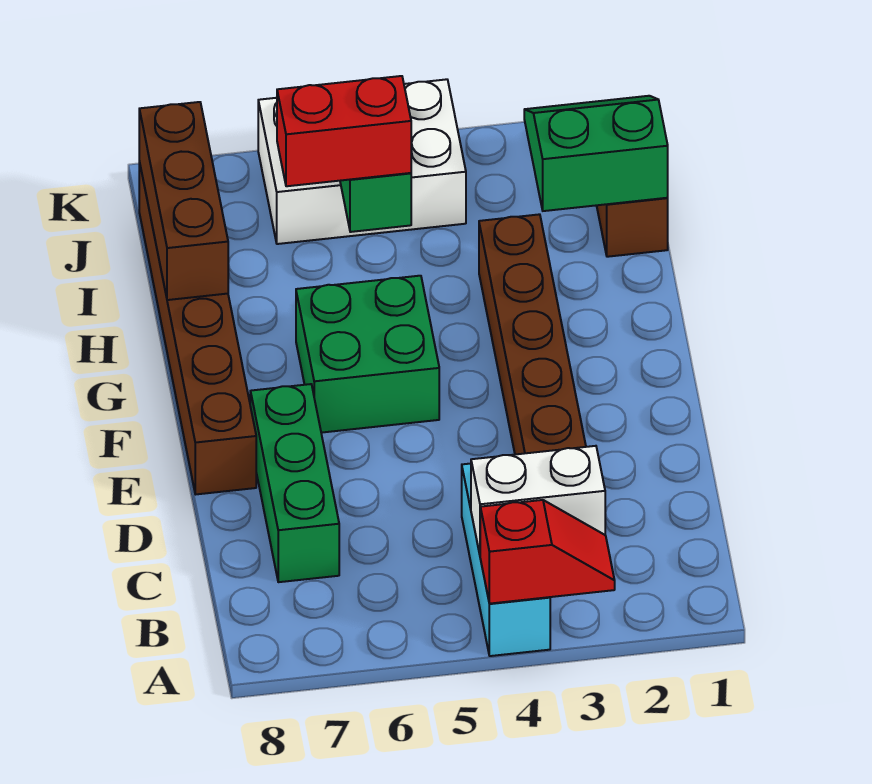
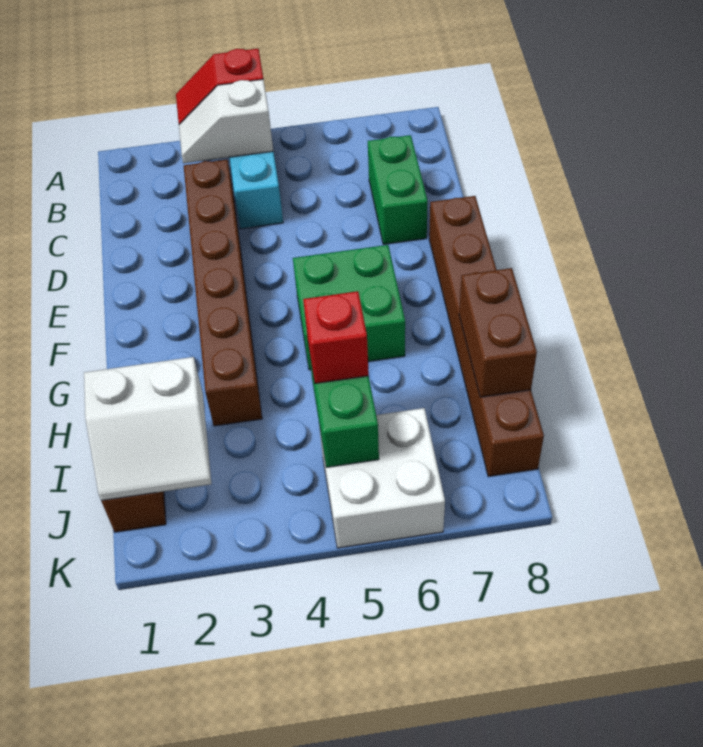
white 1x2 brick [471,446,605,554] -> white 1x2 slope [179,79,273,163]
green 1x3 brick [250,384,339,582] -> green 1x2 brick [368,135,428,244]
brown 1x3 brick [139,102,228,300] -> brown 1x2 brick [459,268,537,397]
green 2x2 slope [524,96,668,211] -> white 2x2 slope [84,357,211,501]
red 1x2 brick [277,76,411,186] -> red 1x1 brick [303,291,369,383]
white 2x3 brick [258,79,466,244] -> white 2x2 brick [319,408,445,548]

